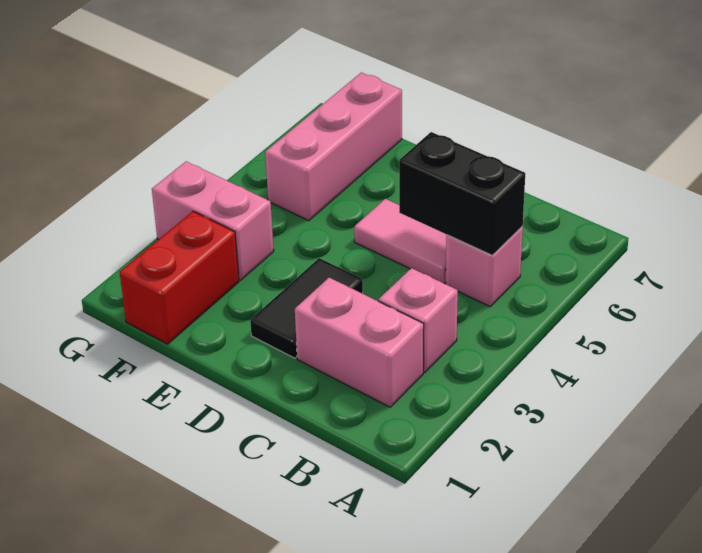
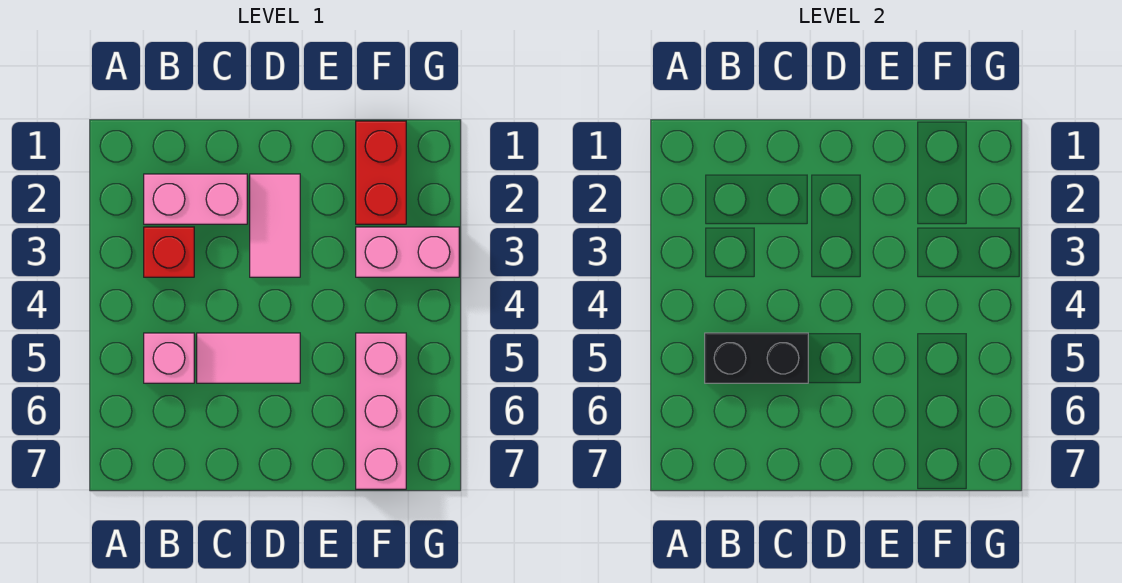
pink 1x1 brick [379,268,458,372] -> red 1x1 brick [144,227,194,277]
black 1x2 tile [250,258,363,358] -> pink 1x2 tile [250,174,300,277]

